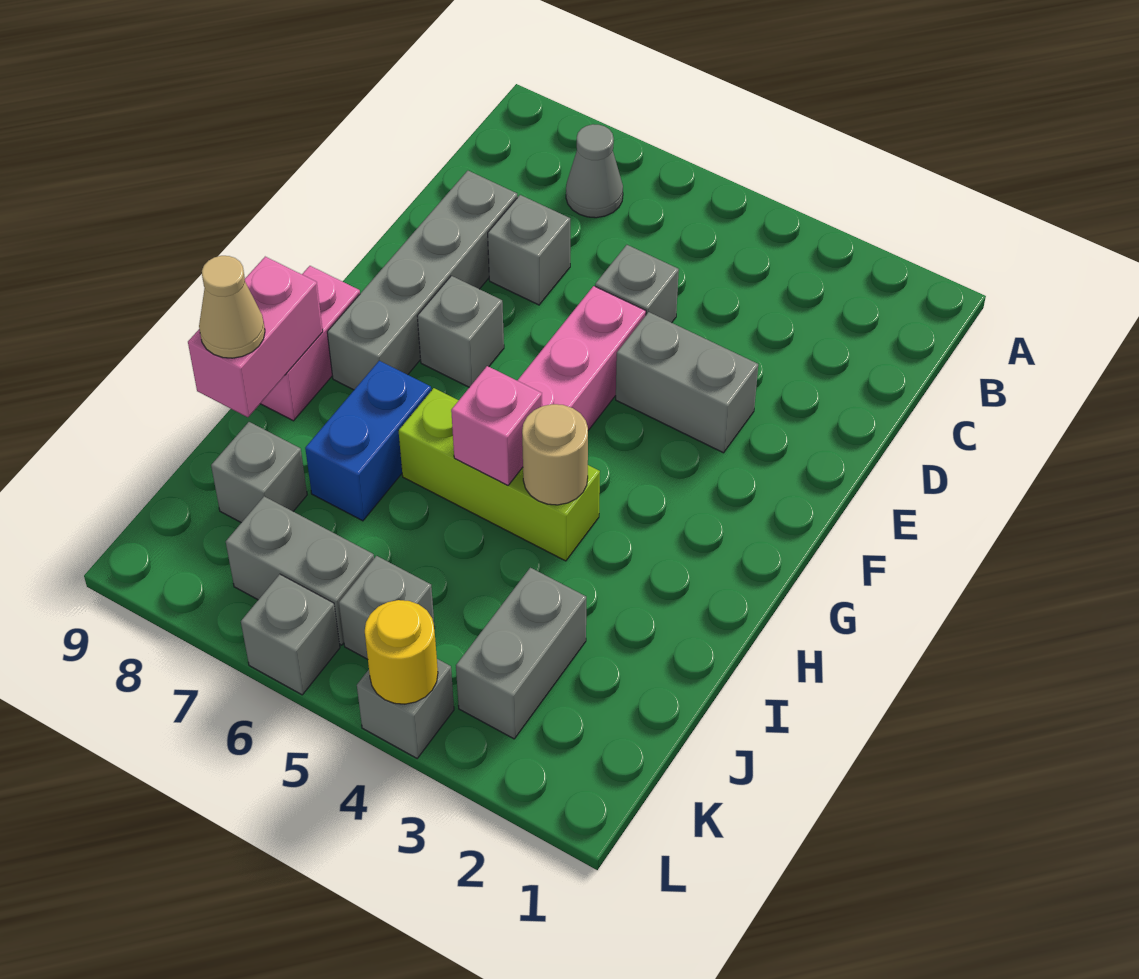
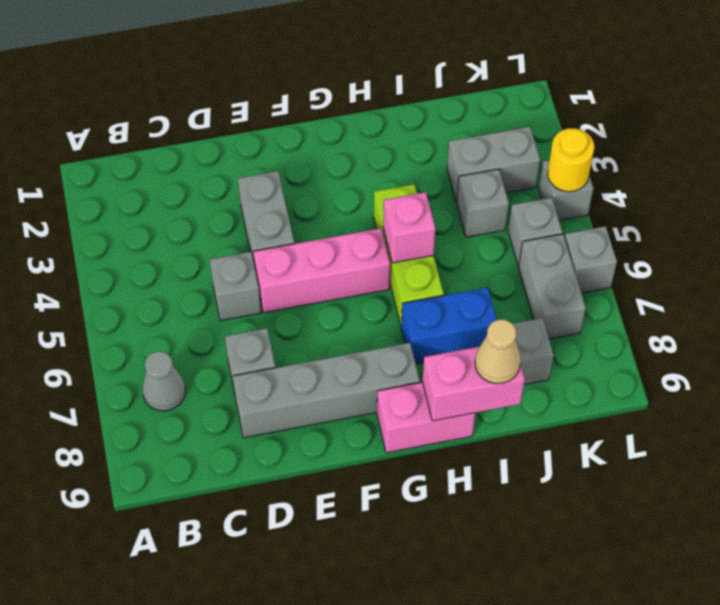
grey 1x1 brick [417,276,504,387] -> grey 1x1 brick moved to [457,169,509,237]
tan 1x1 round brick [522,404,588,505] -> none

